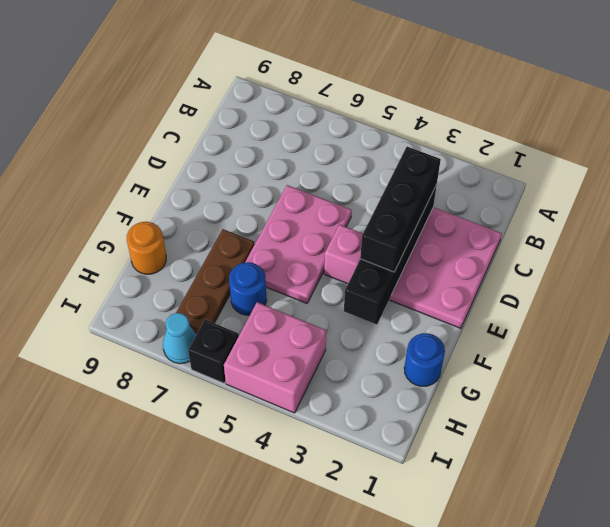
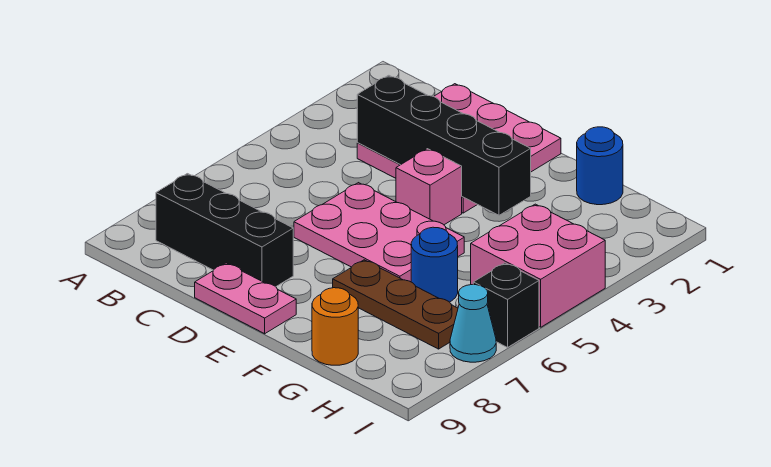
black 1x3 brick [360,147,441,272] -> black 1x3 brick moved to [156,174,293,287]
none -> pink 1x2 plate [195,263,296,334]

